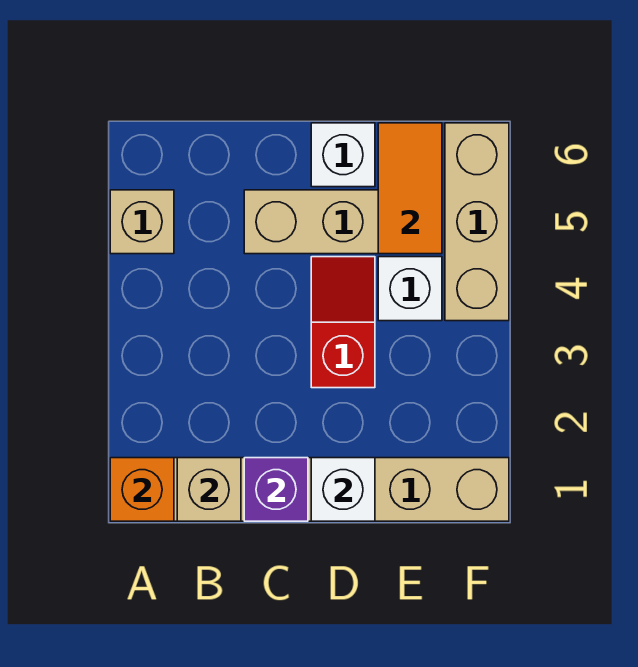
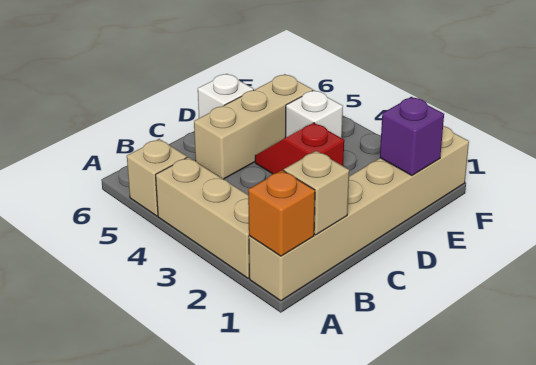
purple 1x1 brick [244,458,308,521] -> purple 1x1 brick moved to [380,97,444,176]
white 1x1 brick [311,458,375,521] -> none
orange 1x2 tile [378,123,442,254] -> none
tan 1x3 brick [445,123,509,321] -> tan 1x3 brick moved to [156,157,249,278]

